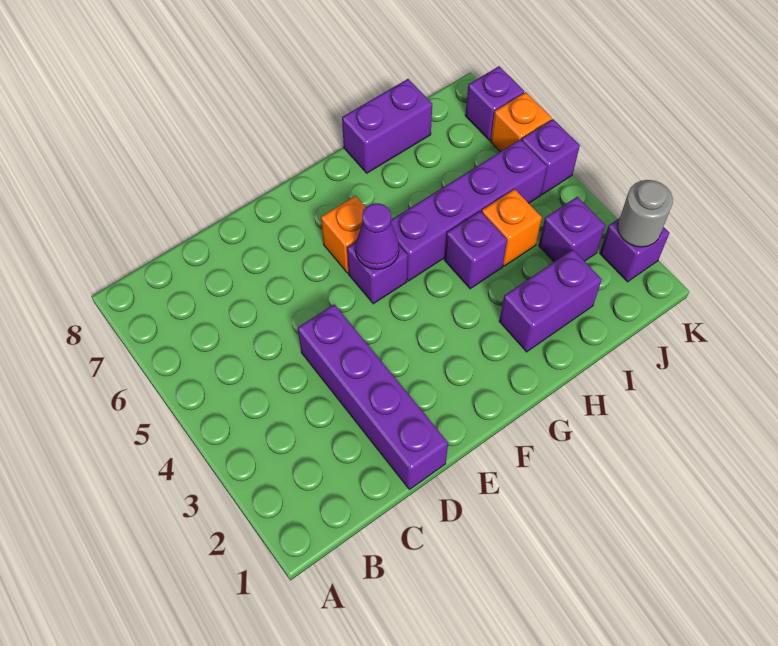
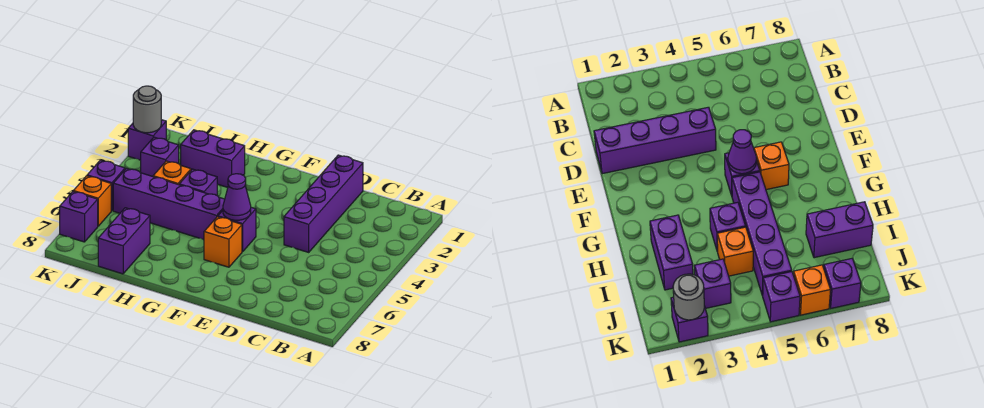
purple 1x2 brick [342,79,432,173] -> purple 1x2 brick turned to [98,208,150,274]

